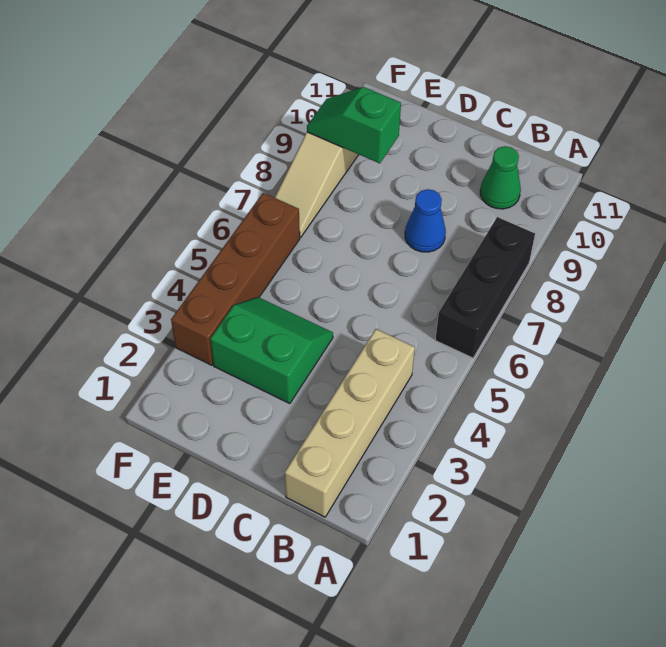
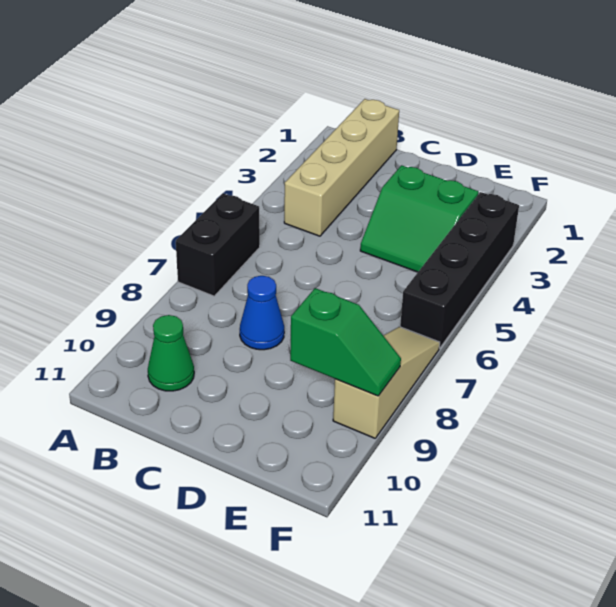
black 1x3 brick [435,217,535,358] -> black 1x2 brick [176,193,260,296]
brown 1x4 brick [171,193,300,365] -> black 1x4 brick [400,192,519,348]

